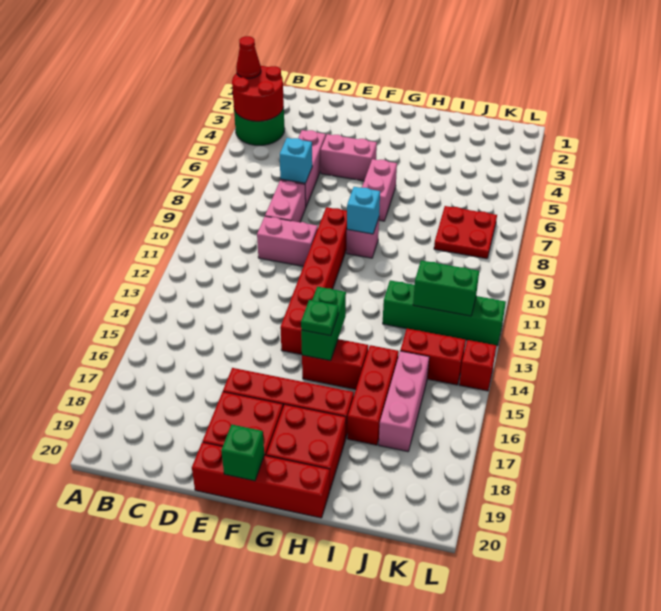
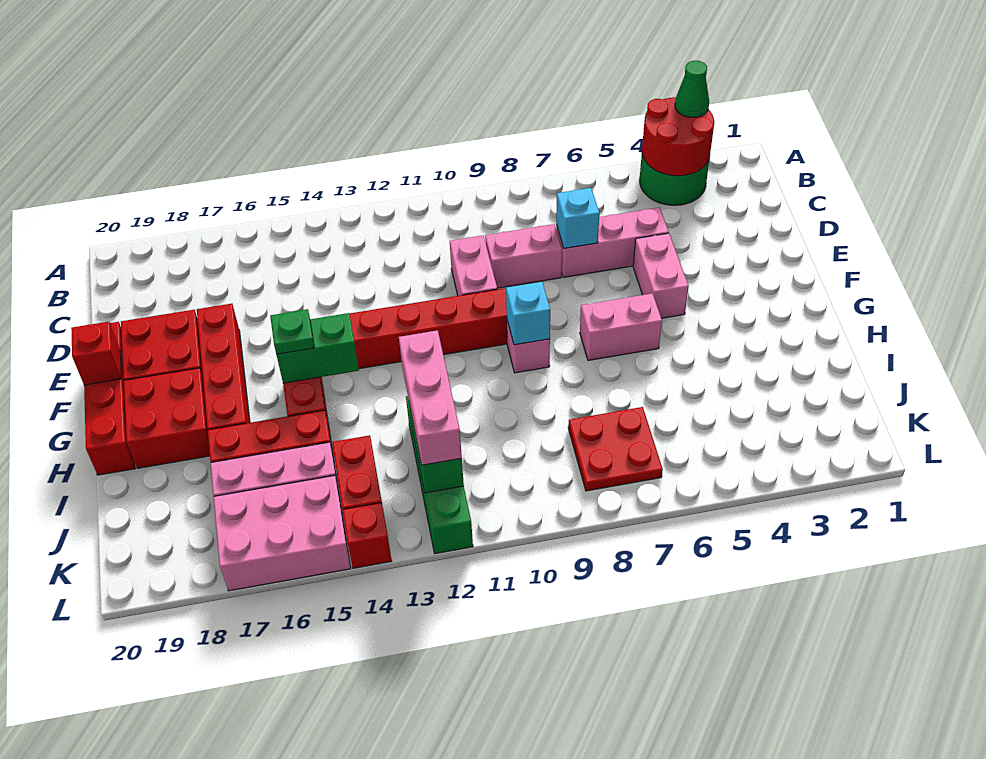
red 1x1 cone [236,36,261,78] -> green 1x1 cone [675,61,709,117]
green 1x1 brick [221,424,264,481] -> red 1x1 brick [71,322,122,385]
none -> pink 1x3 brick [399,330,462,465]
none -> pink 2x3 brick [214,476,351,591]

